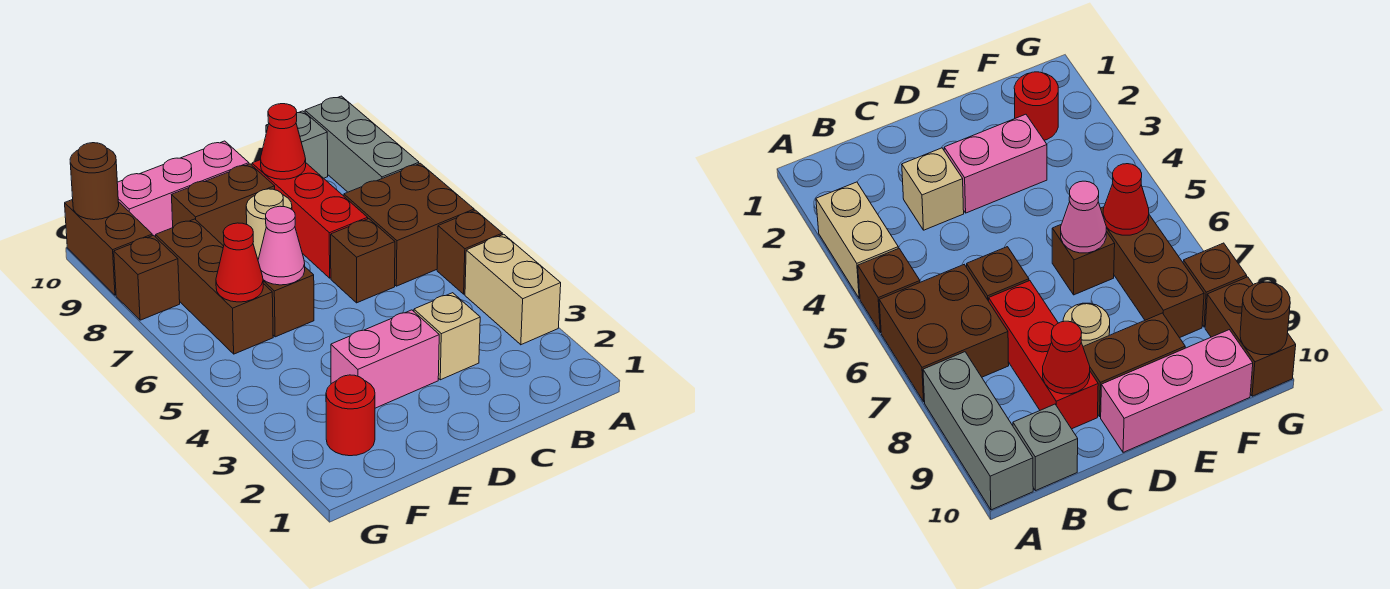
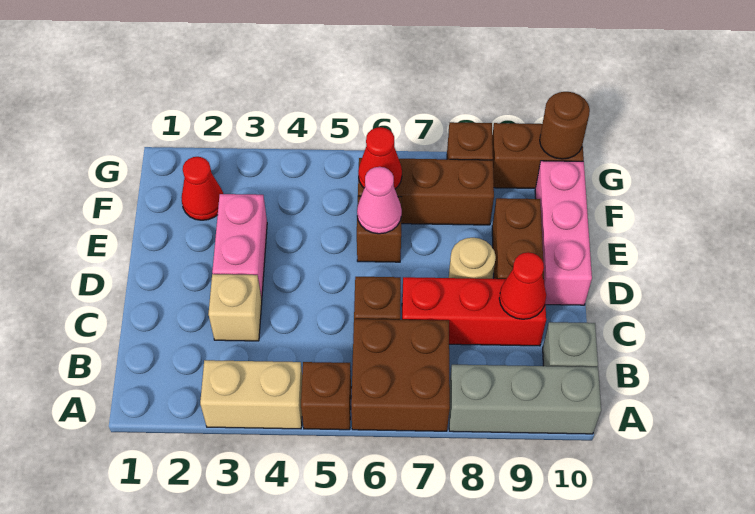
red 1x1 round brick [326,375,375,456] -> red 1x1 cone [182,157,223,220]

